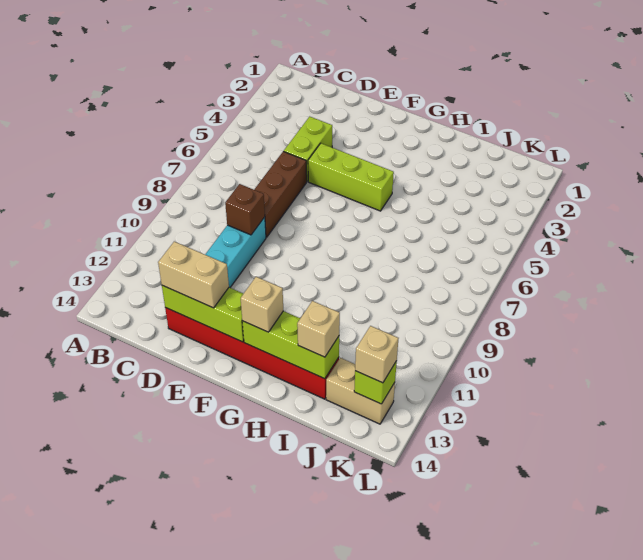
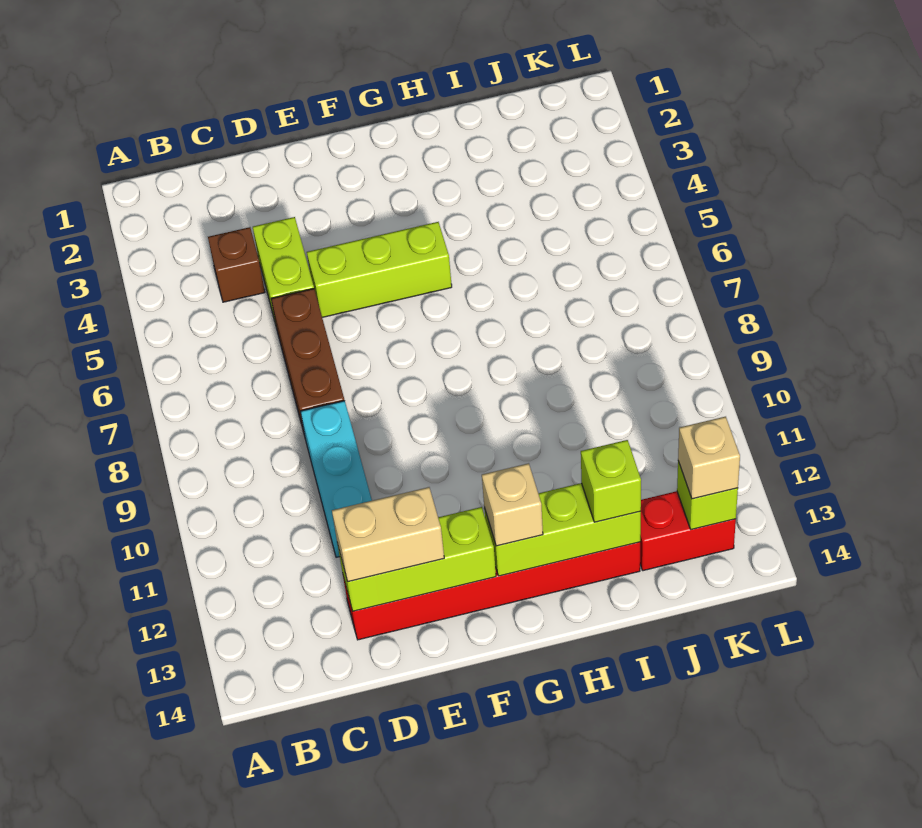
brown 1x1 brick [225,184,265,235] -> brown 1x1 brick moved to [208,227,265,302]
tan 1x1 brick [297,301,340,357] -> lime 1x1 brick [581,440,641,522]
tan 1x2 brick [326,358,395,424] -> red 1x2 brick [640,491,736,571]

